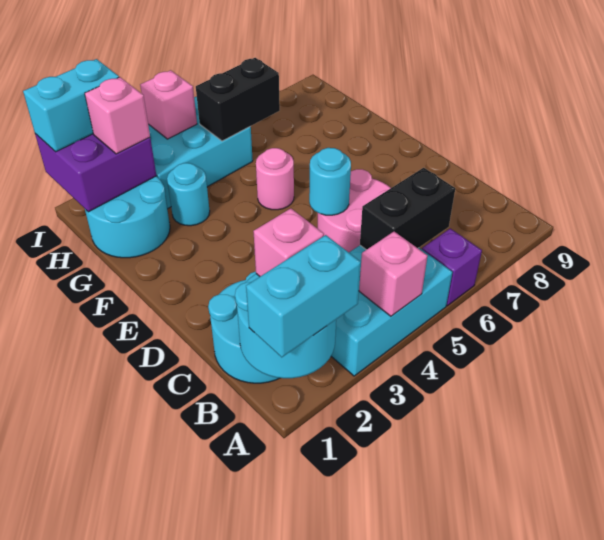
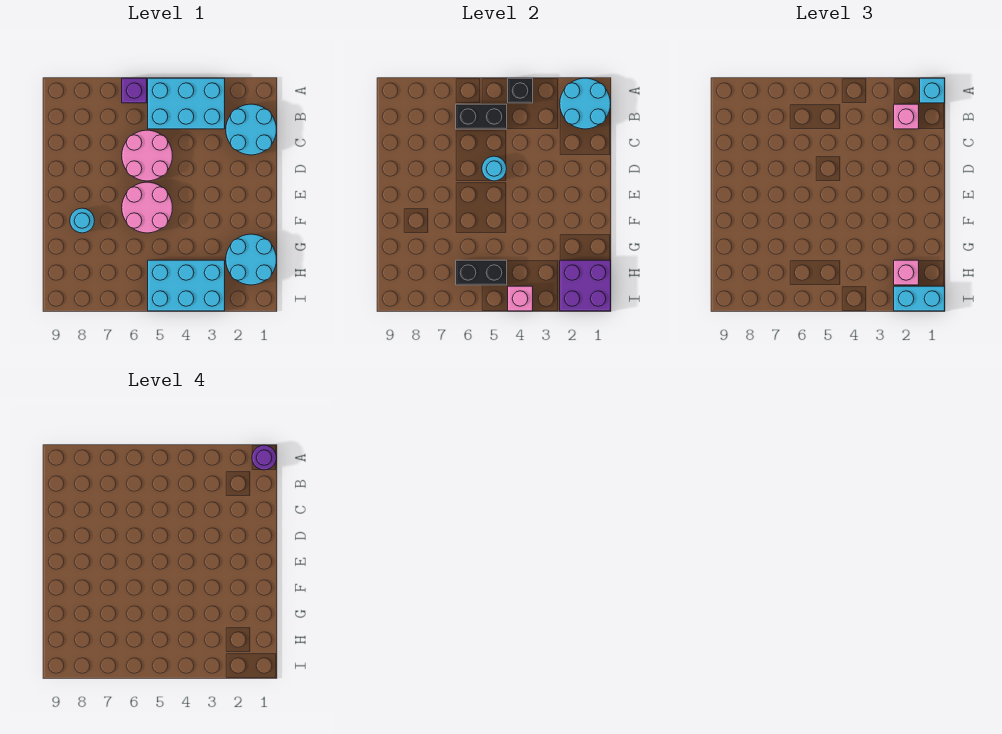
cyan 1x2 brick [246,235,361,357] -> cyan 1x1 brick [920,78,945,103]
none -> purple 1x1 round brick [252,445,277,470]
pink 1x1 brick [359,232,428,316] -> black 1x1 brick [508,78,533,103]
pink 1x1 round brick [256,148,294,210] -> pink 2x2 round brick [122,182,173,233]
cyan 1x1 round brick [167,163,210,226] -> cyan 1x1 round brick moved to [70,208,95,233]

